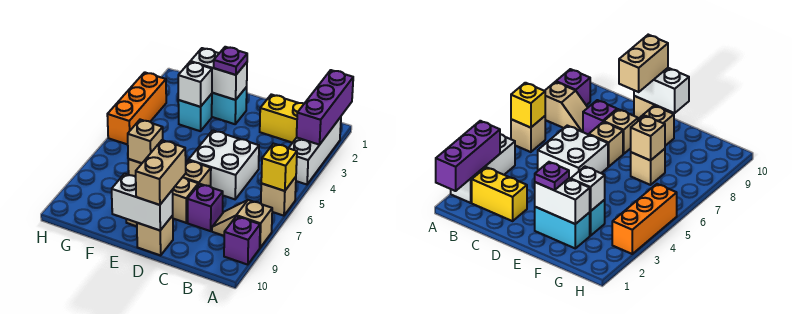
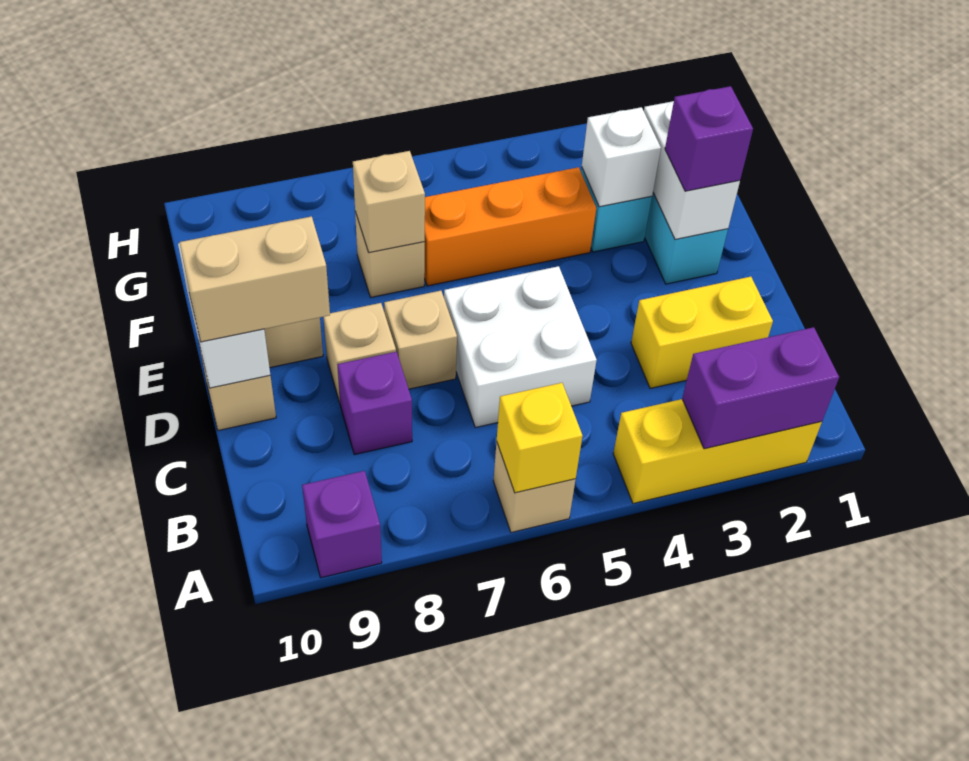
purple 1x3 brick [297,70,353,145] -> purple 1x2 brick [682,327,839,449]
white 1x3 brick [289,117,341,184] -> yellow 1x3 brick [613,399,822,503]
tan 1x2 slope [212,200,272,248] -> none
yellow 1x2 brick [260,94,304,143] -> yellow 1x2 brick turned to [631,277,773,388]
purple 1x1 plate [214,47,247,75] -> purple 1x1 brick [665,86,753,191]
orange 1x3 brick [107,72,166,145] -> orange 1x3 brick moved to [424,167,596,286]

